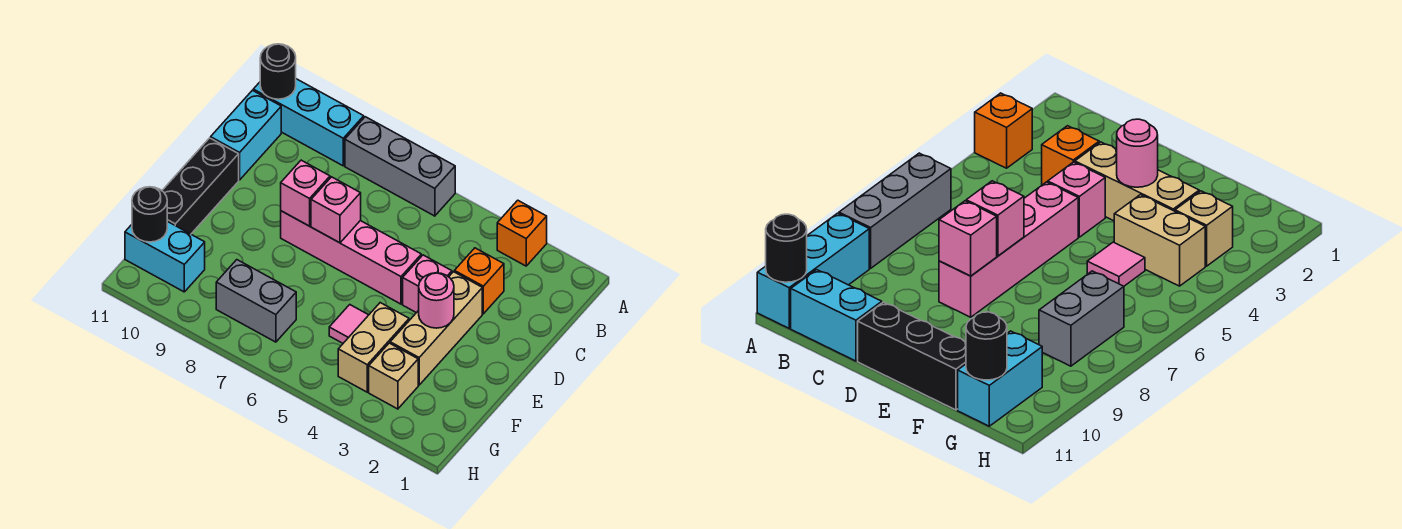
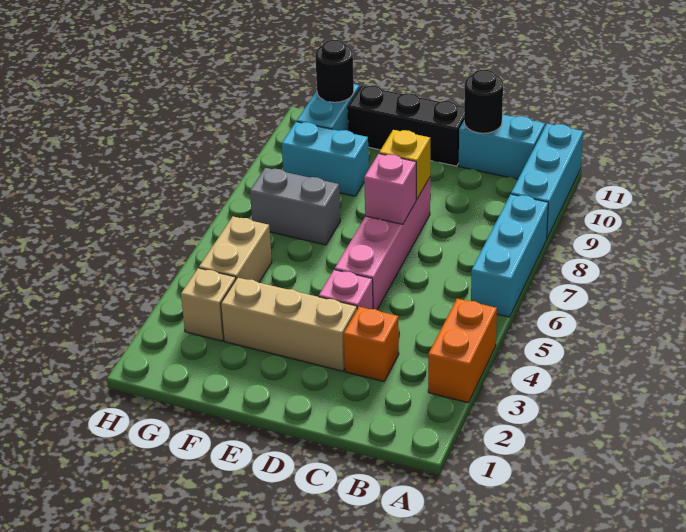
orange 1x1 brick [497,200,547,266] -> orange 1x2 brick [428,299,497,403]
grey 1x3 brick [345,117,455,216] -> cyan 1x3 brick [471,194,548,317]
black 1x1 round brick [260,44,296,99] -> black 1x1 round brick moved to [464,70,503,133]
pink 1x1 brick [281,160,330,226] -> yellow 1x1 brick [379,130,430,199]
pink 1x1 round brick [419,273,454,328] -> none
tan 1x2 brick [338,303,409,392] -> tan 1x2 brick turned to [199,217,272,283]
pink 1x1 tile [329,305,368,343] -> none
none -> cyan 1x2 brick [282,121,369,196]
grey 1x2 brick [216,260,296,342] -> grey 1x2 brick turned to [250,168,340,245]

